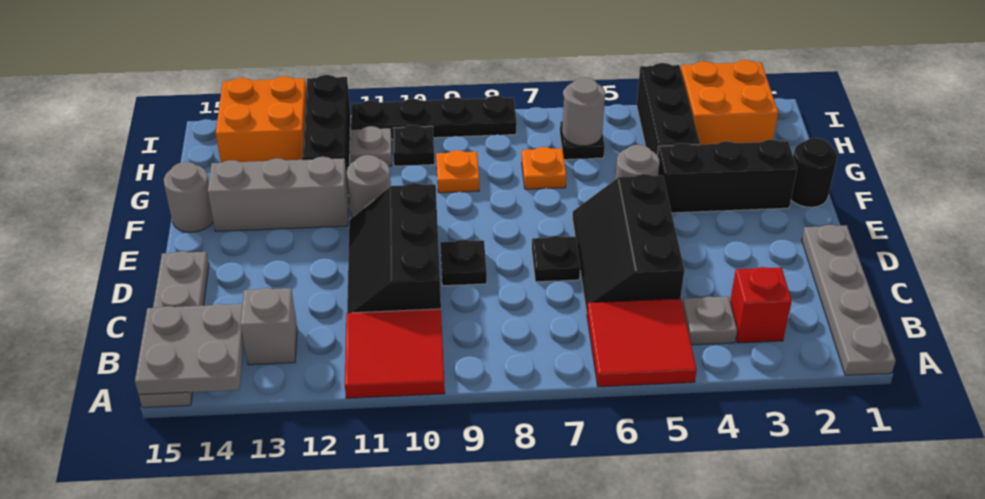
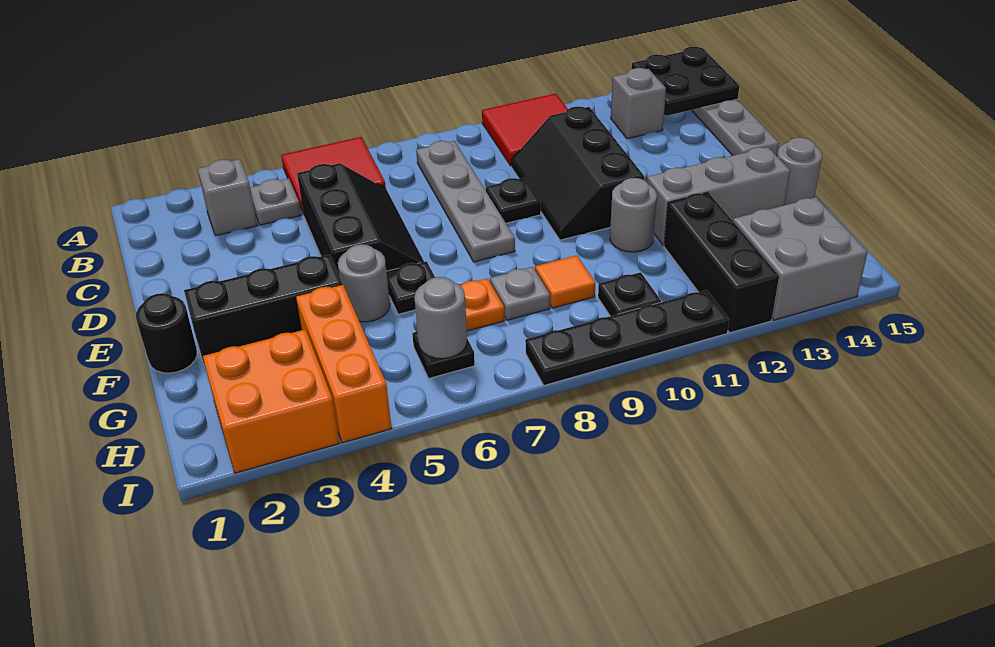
grey 1x4 plate [802,225,896,375] -> grey 1x4 plate moved to [416,141,515,262]
grey 2x2 plate [135,304,244,395] -> black 2x2 plate [632,47,739,116]
red 1x1 brick [730,267,792,343] -> grey 1x1 brick [198,159,257,236]
black 2x3 slope [347,183,441,313] -> black 2x3 slope turned to [511,107,644,240]
black 1x1 plate [532,236,580,282] -> black 1x1 plate moved to [387,261,435,314]
black 1x3 brick [637,63,700,155] -> orange 1x3 brick [296,284,392,443]
orange 1x1 plate [436,150,479,193] -> orange 1x1 tile [535,255,595,308]
grey 1x1 plate [350,126,392,166] -> grey 1x1 plate moved to [490,267,550,320]
orange 2x2 brick [216,76,306,163] -> grey 2x2 brick [733,197,868,320]

